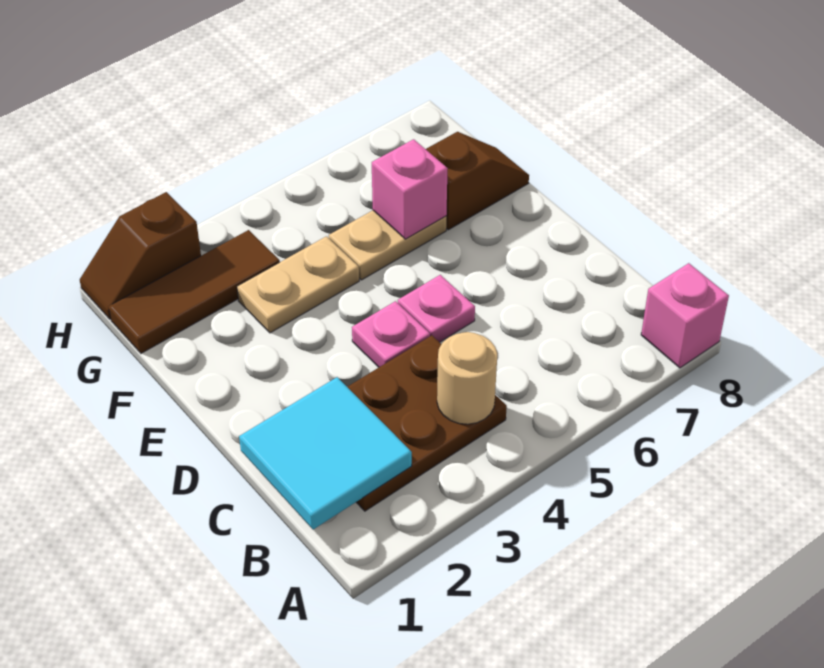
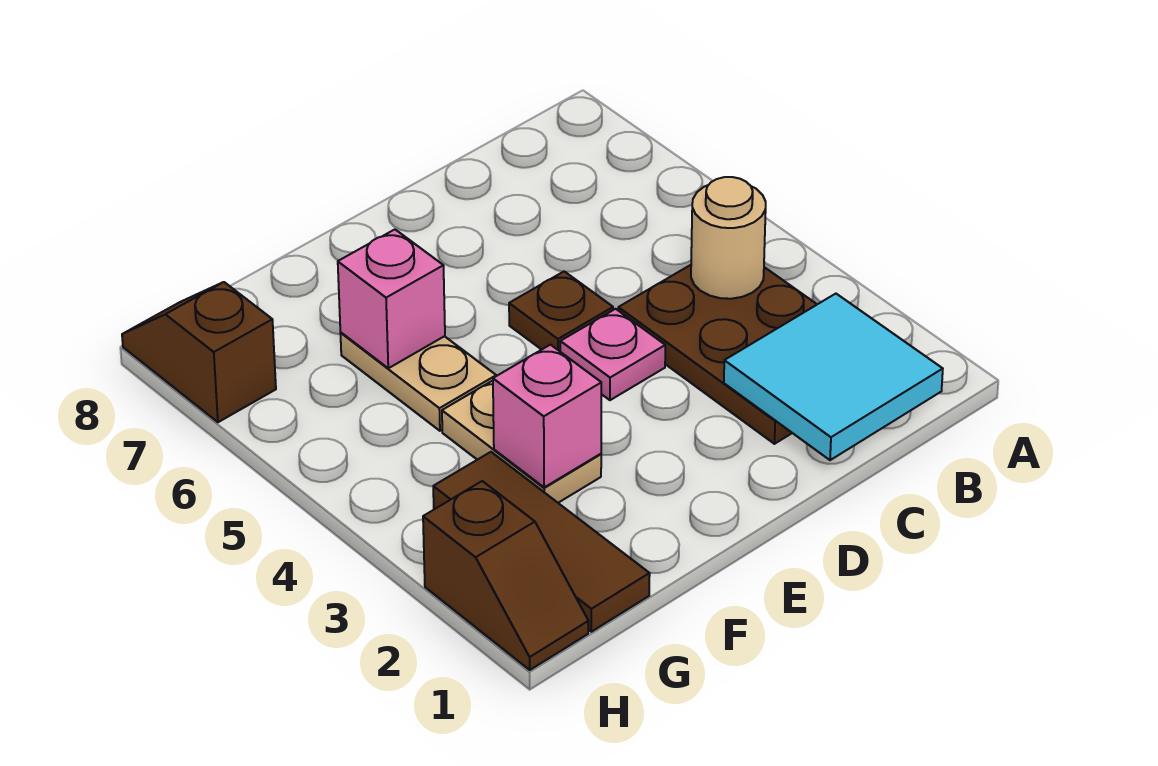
pink 1x1 brick [641,263,729,368] -> pink 1x1 brick moved to [493,345,601,487]
pink 1x1 plate [398,275,475,342] -> brown 1x1 plate [509,271,613,351]
brown 1x2 slope [426,132,529,230] -> brown 1x2 slope moved to [122,282,276,422]

